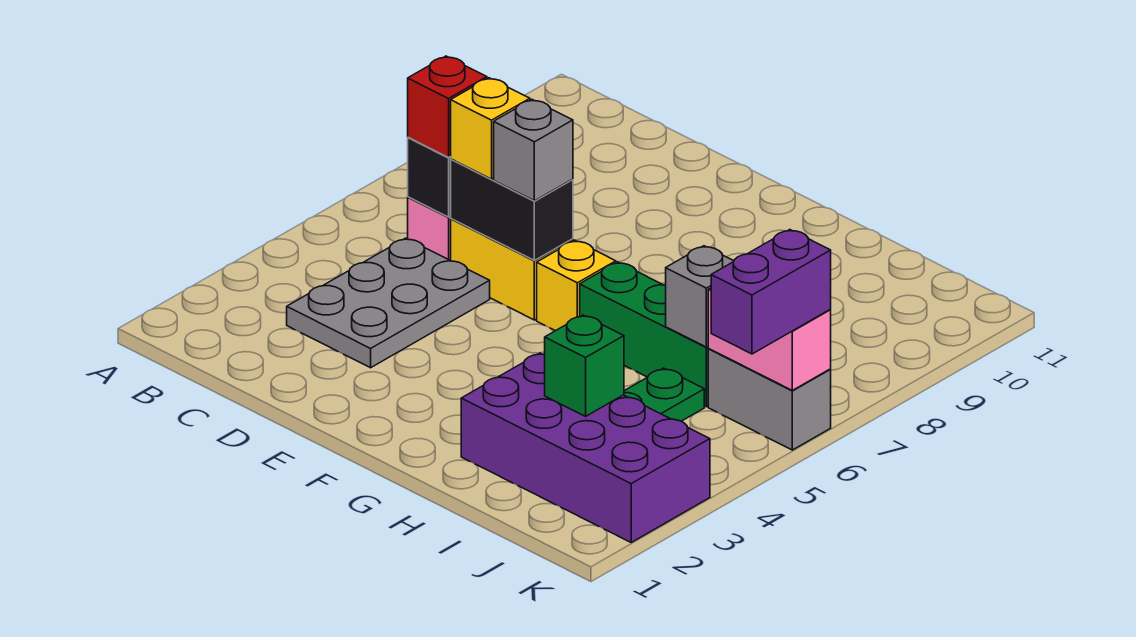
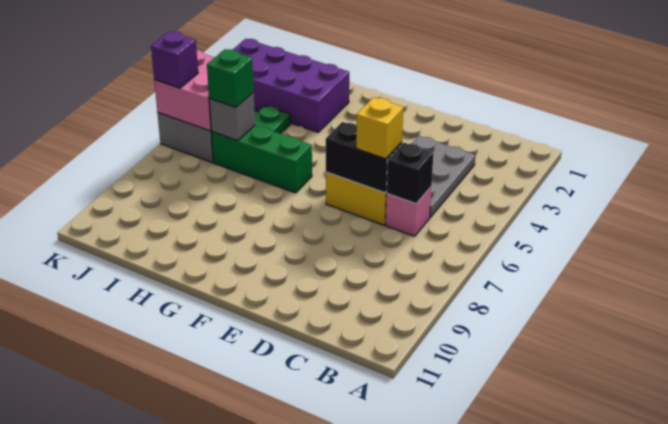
red 1x1 brick [408,56,487,157] -> none
grey 1x1 brick [494,100,573,201] -> none
yellow 1x1 brick [537,240,616,331] -> none
green 1x1 brick [545,315,624,416] -> green 1x1 brick moved to [207,49,254,107]
pink 1x2 brick [708,288,831,390] -> pink 2x2 brick [154,50,215,131]
purple 1x2 brick [711,230,831,354] -> purple 1x1 brick [151,31,198,88]

